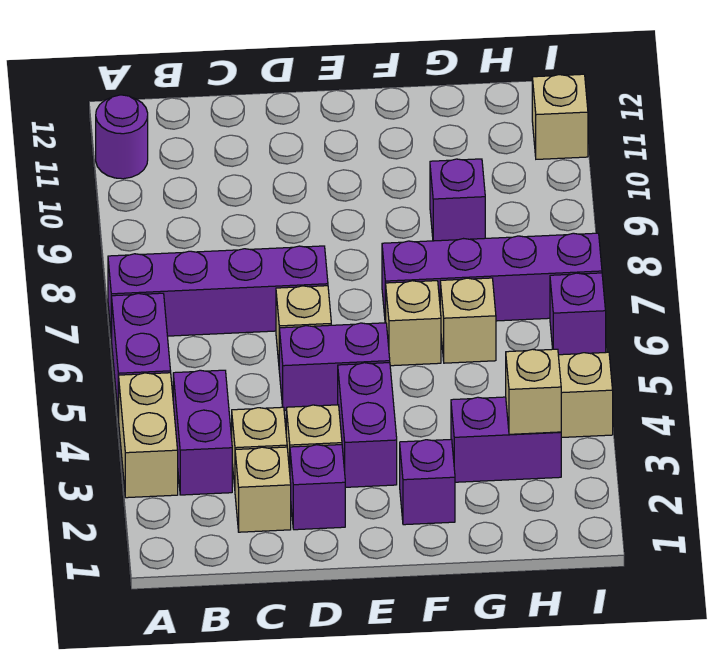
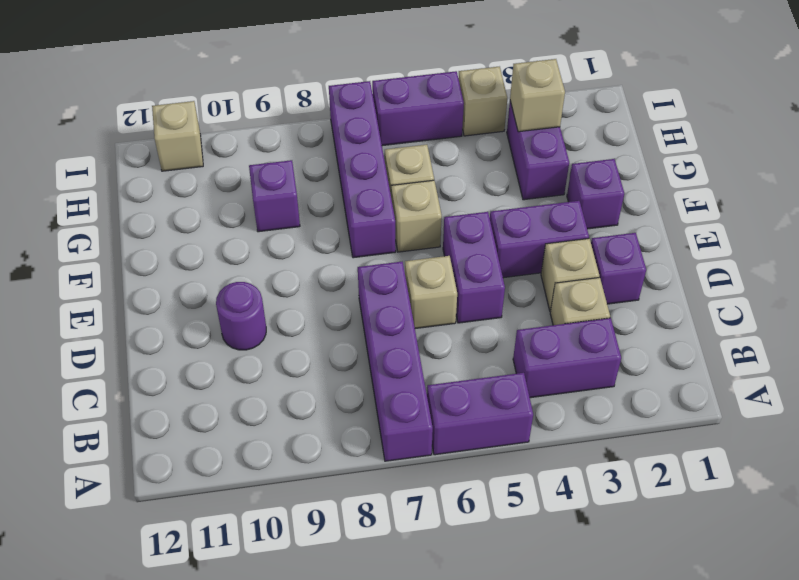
tan 1x2 brick [119,373,178,498] -> none
purple 1x1 round brick [96,95,148,179] -> purple 1x1 round brick moved to [216,282,266,350]
tan 1x1 brick [235,447,291,532] -> none
purple 1x1 brick [550,273,606,355] -> purple 1x2 brick [372,71,464,146]

